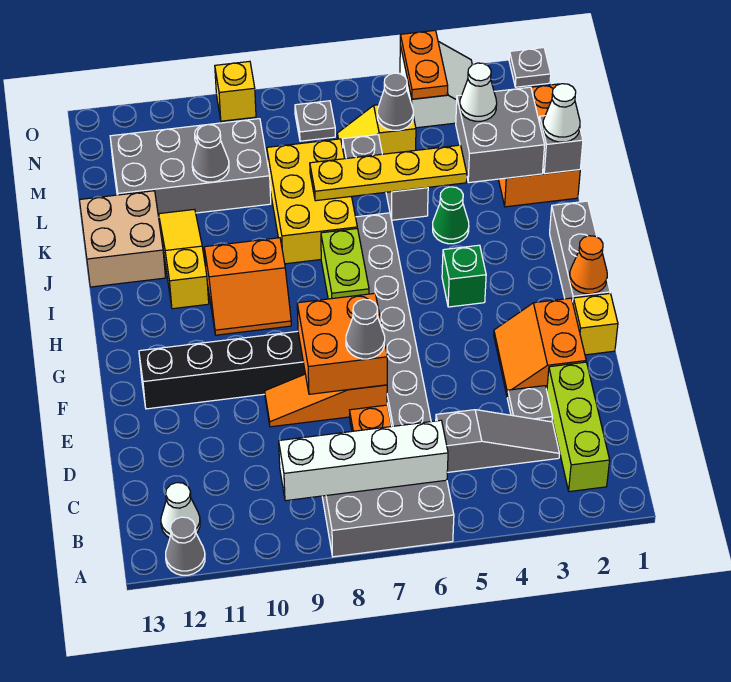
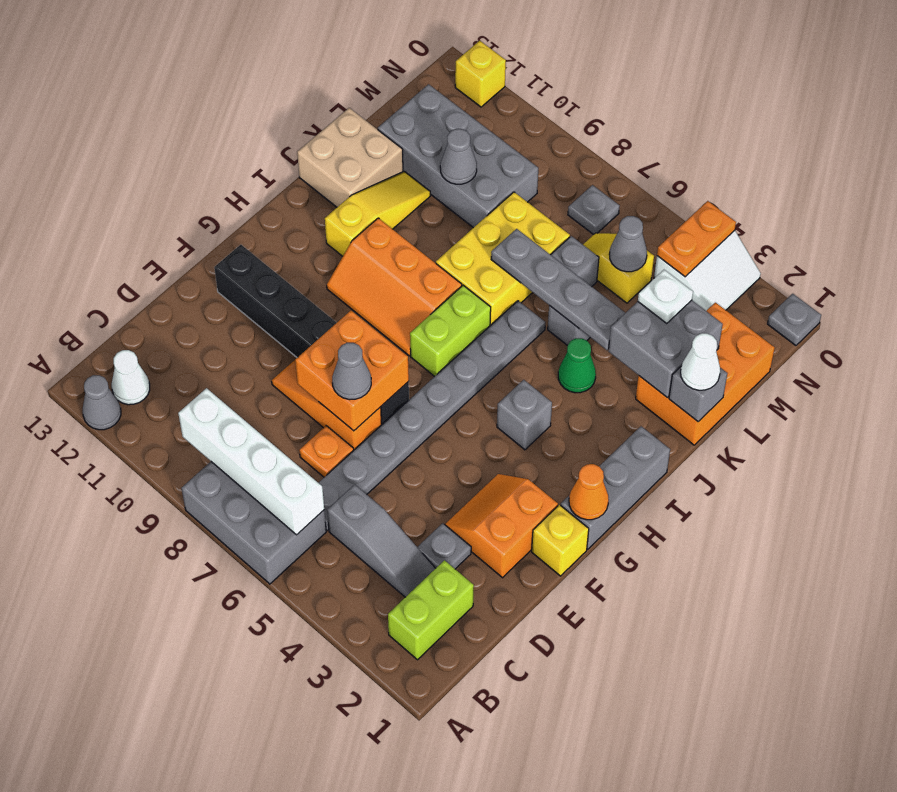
lime 1x3 brick [547,362,610,492] -> lime 1x2 brick [388,560,474,660]
green 1x1 brick [442,245,486,307] -> grey 1x1 brick [497,380,552,450]
orange 2x2 slope [204,238,291,335] -> orange 2x3 slope [327,218,462,356]
yellow 1x4 plate [310,145,467,201] -> grey 1x4 plate [491,229,625,350]
white 1x1 cone [460,63,497,121] -> white 1x1 plate [638,270,693,324]
yellow 1x1 brick [215,61,256,121] -> yellow 1x1 brick moved to [455,41,506,107]

